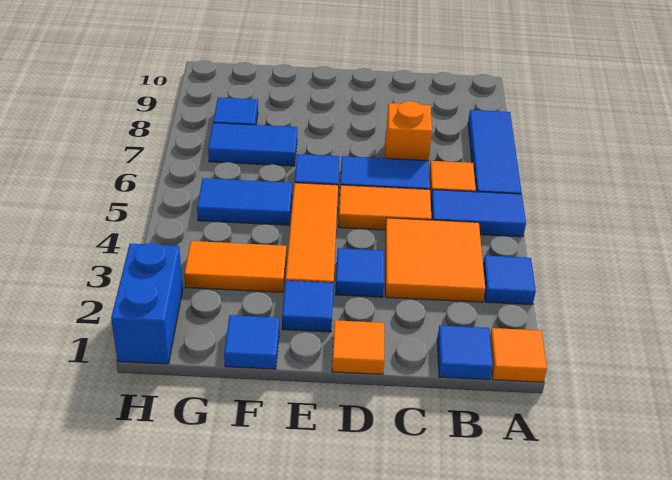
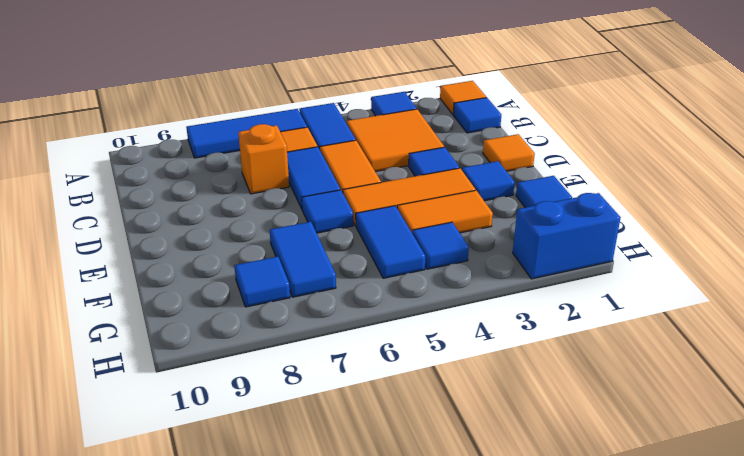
orange 1x2 tile [184,241,286,292] -> orange 1x2 tile turned to [397,190,493,233]
none -> blue 1x1 tile [412,222,469,269]

